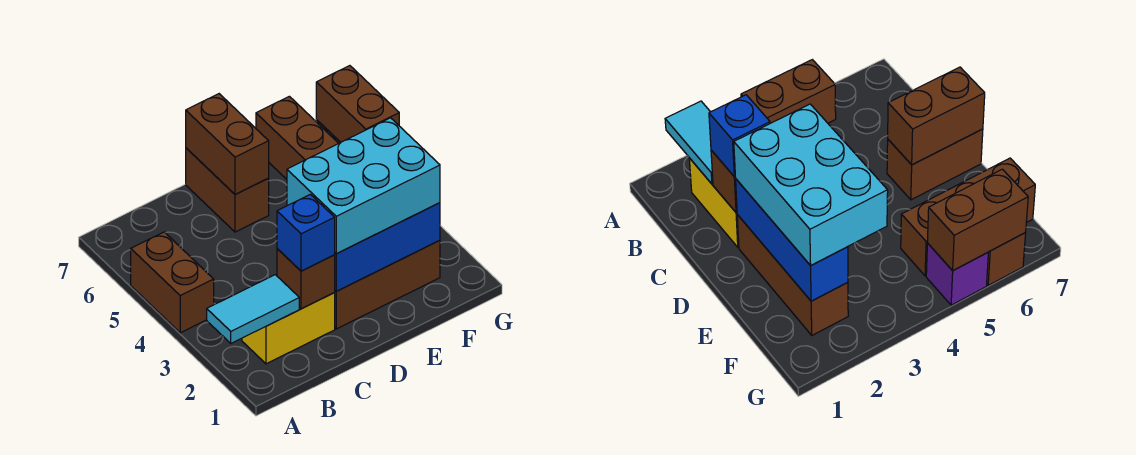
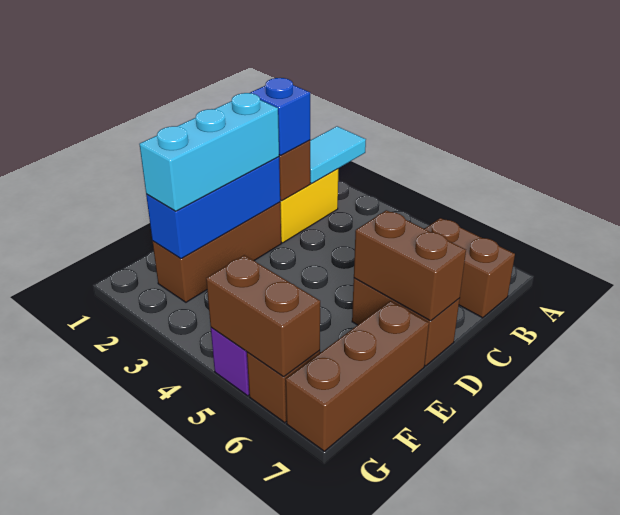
brown 1x2 brick [131,232,214,333] -> brown 1x2 brick moved to [425,218,515,318]
cyan 2x3 brick [287,118,440,253] -> cyan 1x3 brick [139,93,279,211]
brown 1x3 brick [256,96,338,179] -> brown 1x3 brick turned to [286,301,429,451]

